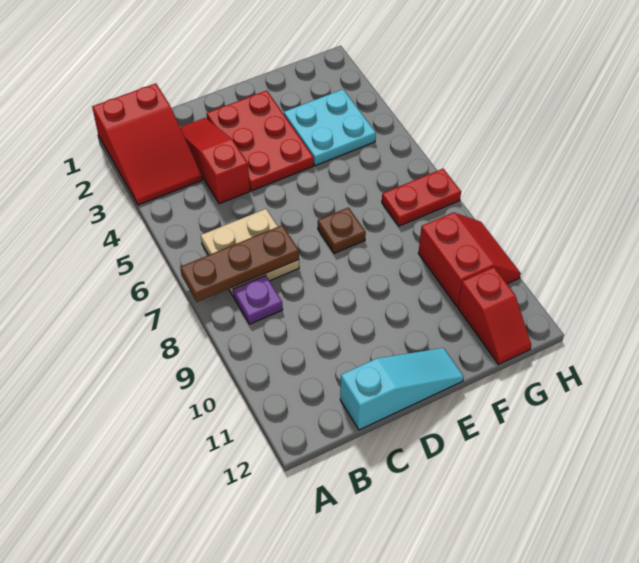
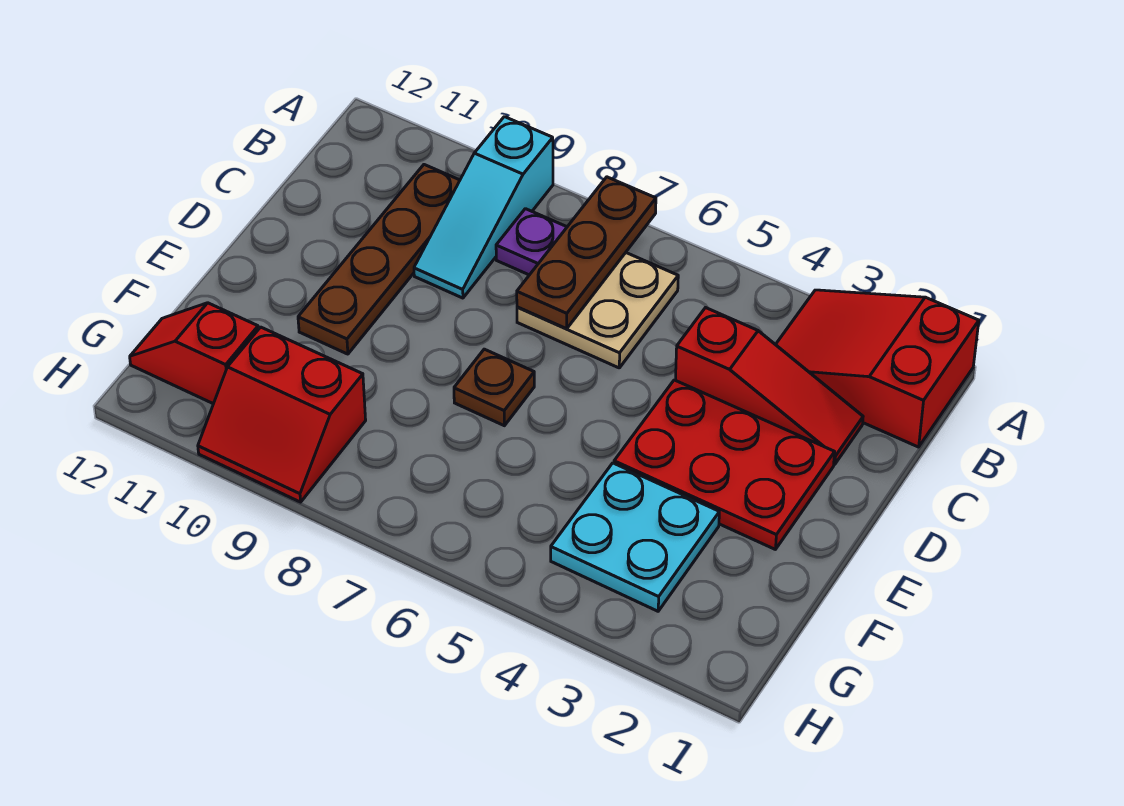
none -> brown 1x4 plate [298,165,460,354]
cyan 1x3 slope [340,348,464,430] -> cyan 1x3 slope moved to [414,117,553,298]
red 1x2 plate [382,169,461,226] -> none

